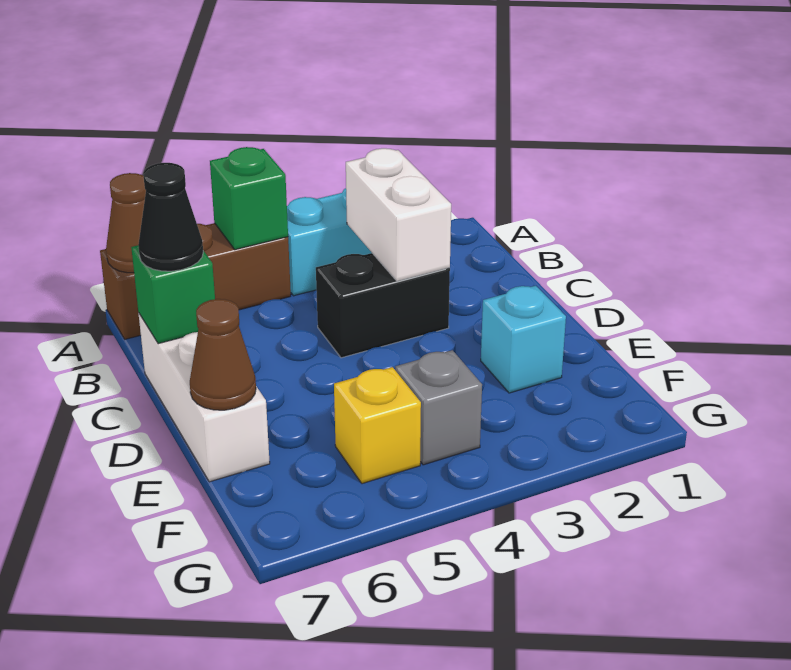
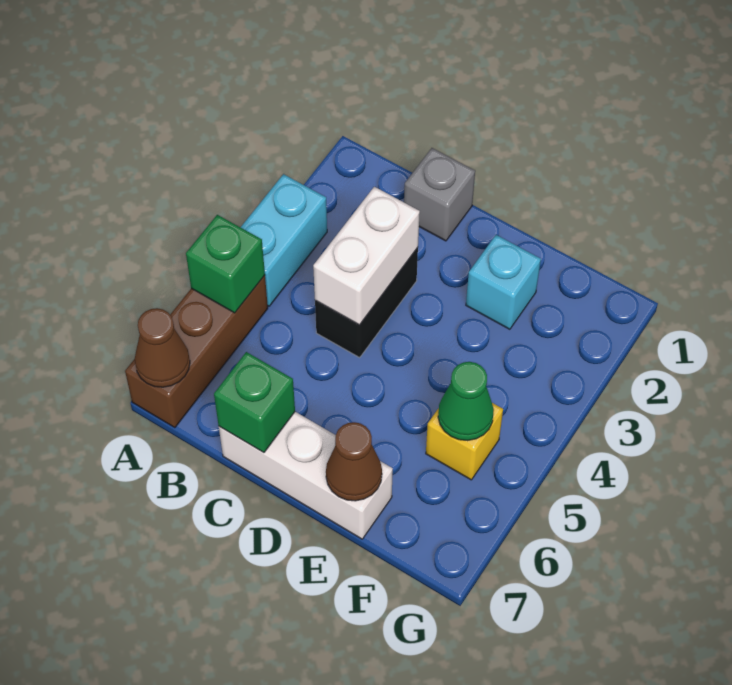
white 1x2 brick [346,148,451,281] -> white 1x2 brick turned to [313,187,420,325]
black 1x1 cone [138,163,203,271] -> none
grey 1x1 brick [395,350,482,465] -> grey 1x1 brick moved to [404,148,475,241]
none -> green 1x1 cone [438,362,494,441]

